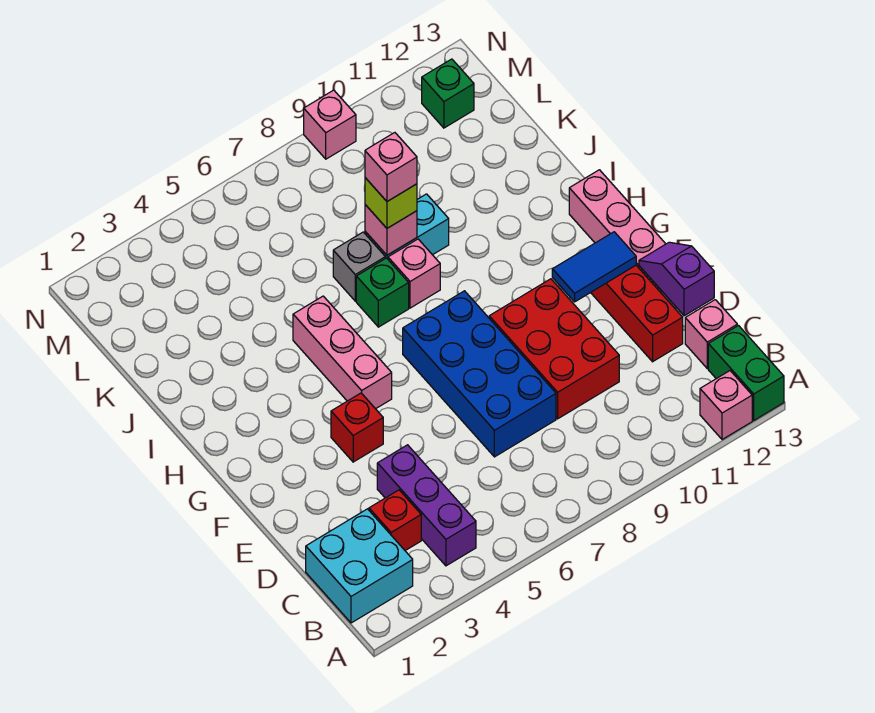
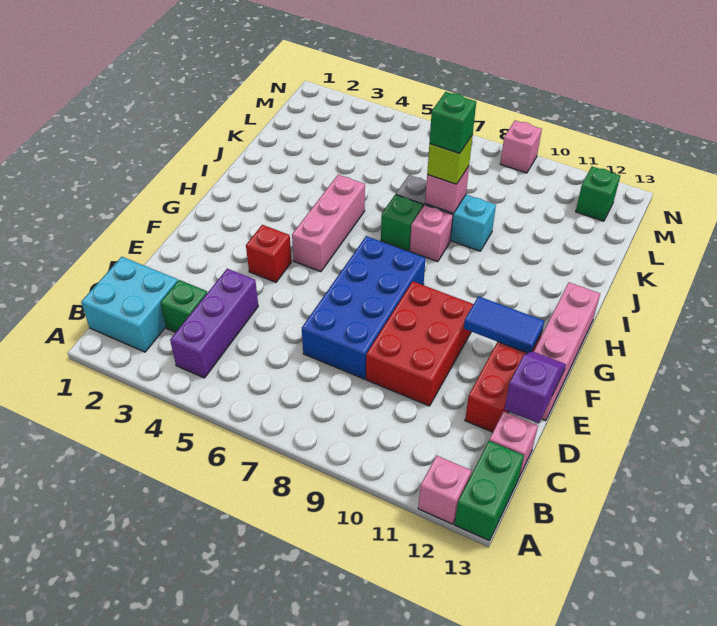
red 1x1 brick [369,490,421,551] -> green 1x1 brick [160,280,207,333]
pink 1x1 brick [365,133,417,201] -> green 1x1 brick [429,92,476,153]

